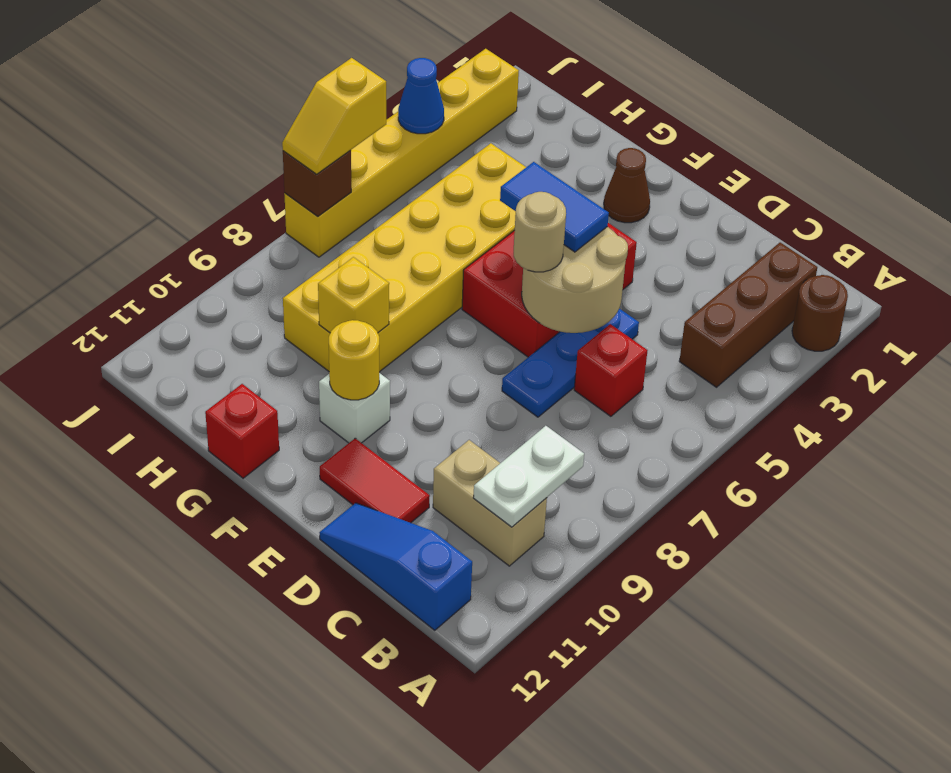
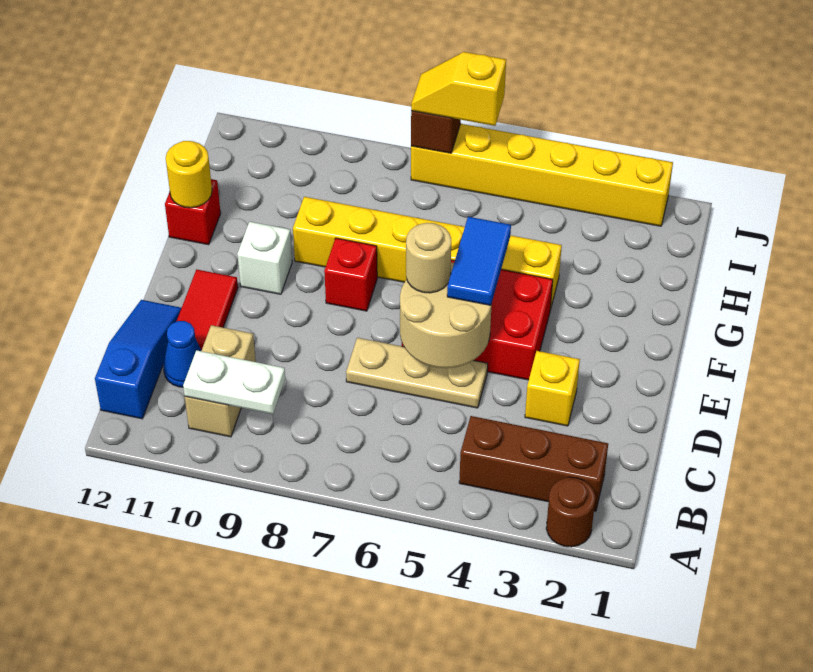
red 1x1 brick [574,324,648,416] -> red 1x1 brick moved to [324,238,377,311]
blue 1x3 plate [502,309,639,417] -> tan 1x3 plate [346,338,488,408]
brown 1x1 cone [604,148,650,223] -> none
yellow 1x1 round brick [329,320,379,400] -> yellow 1x1 round brick moved to [166,141,212,208]
yellow 2x6 brick [283,143,526,372] -> yellow 1x6 brick [293,197,562,310]
yellow 1x1 brick [318,257,389,333] -> yellow 1x1 brick moved to [525,351,580,426]
blue 1x1 cone [398,58,444,134] -> blue 1x1 cone moved to [163,321,202,387]

